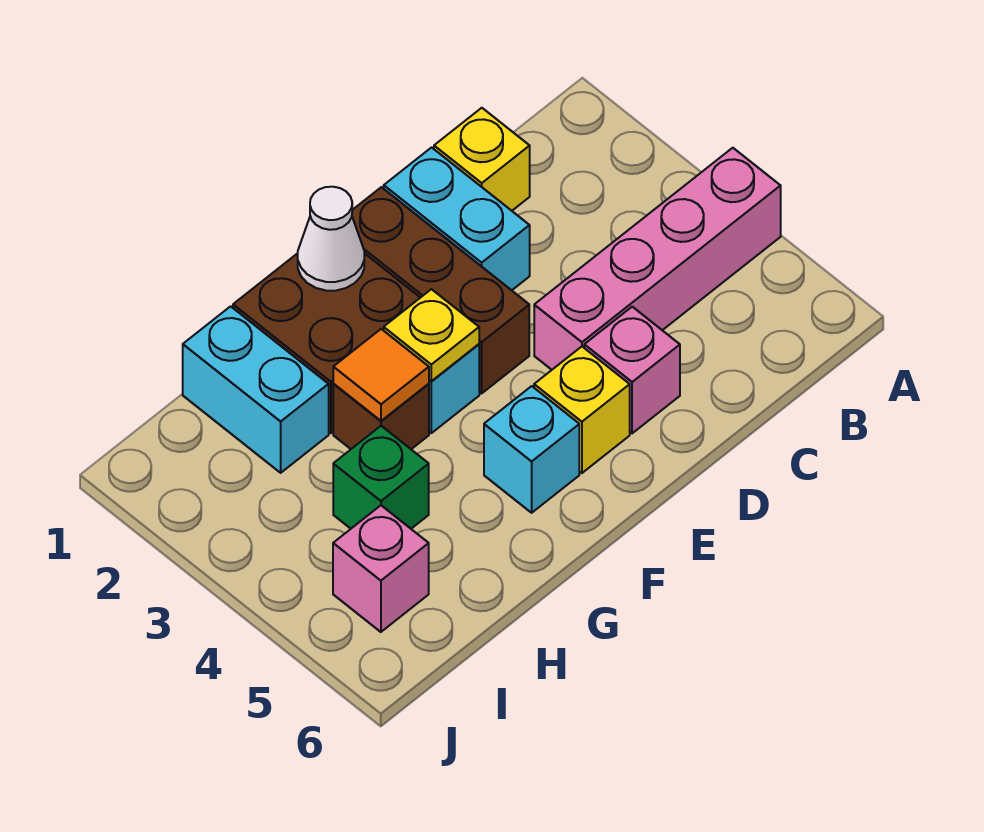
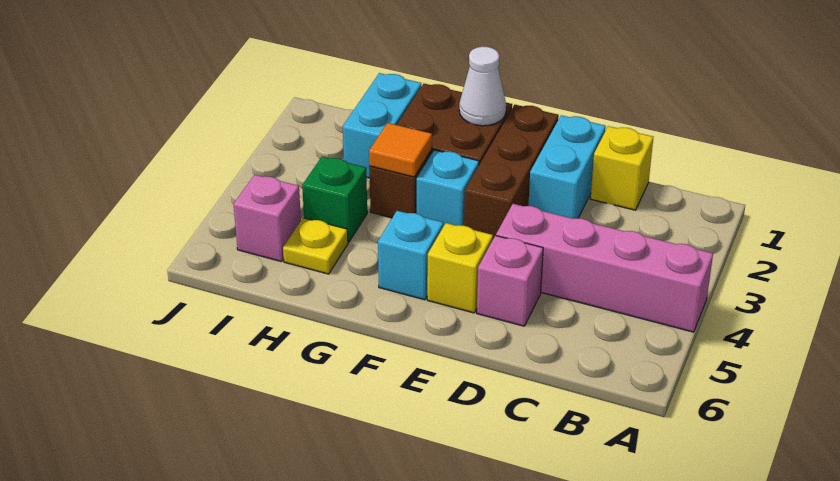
yellow 1x1 plate [384,289,479,381] -> yellow 1x1 plate moved to [283,218,348,274]

